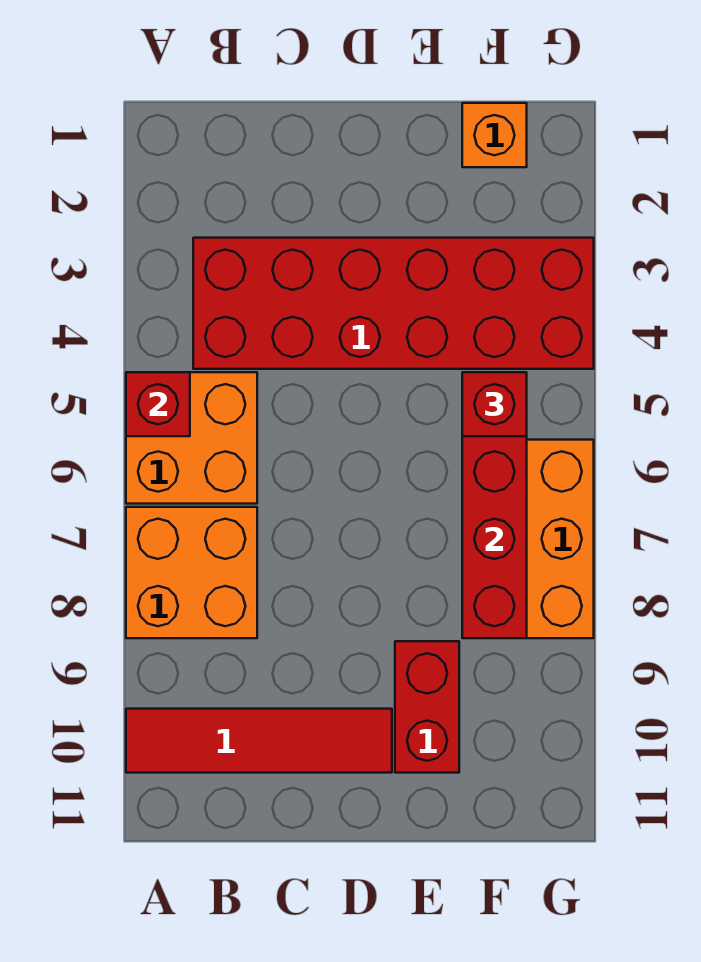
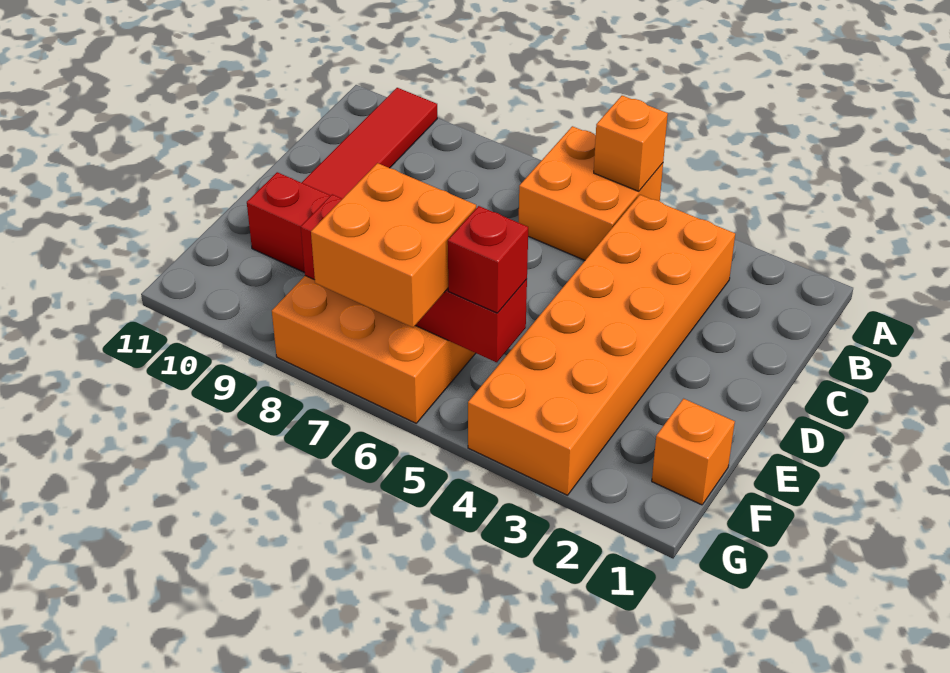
red 1x1 brick [126,372,190,436] -> orange 1x1 brick [594,96,668,191]
orange 2x2 brick [126,507,257,638] -> orange 2x2 brick moved to [311,163,476,327]
red 2x6 brick [193,238,594,369] -> orange 2x6 brick [468,195,735,495]

